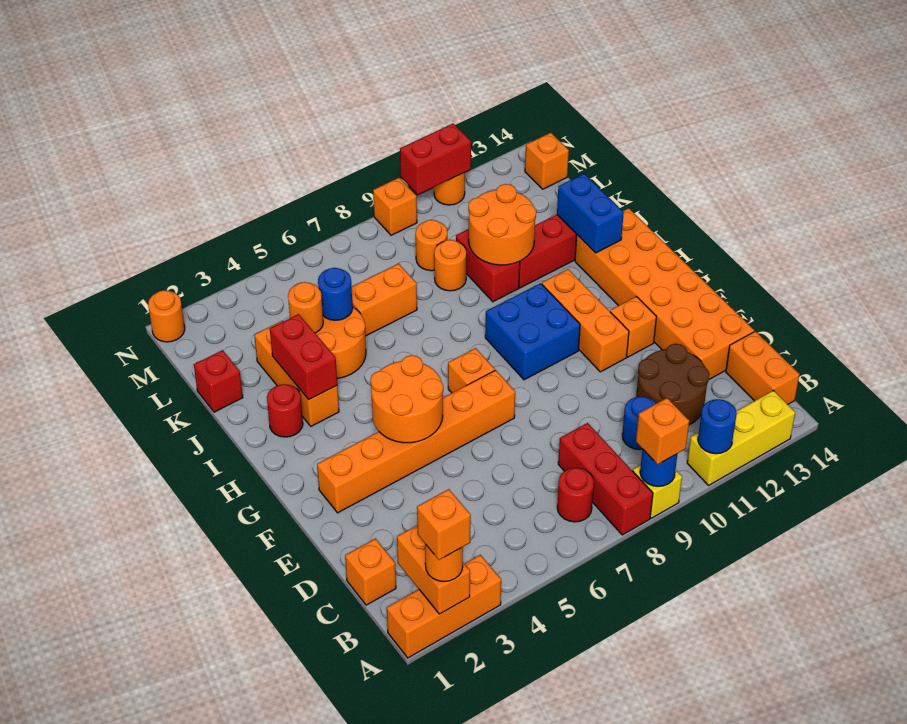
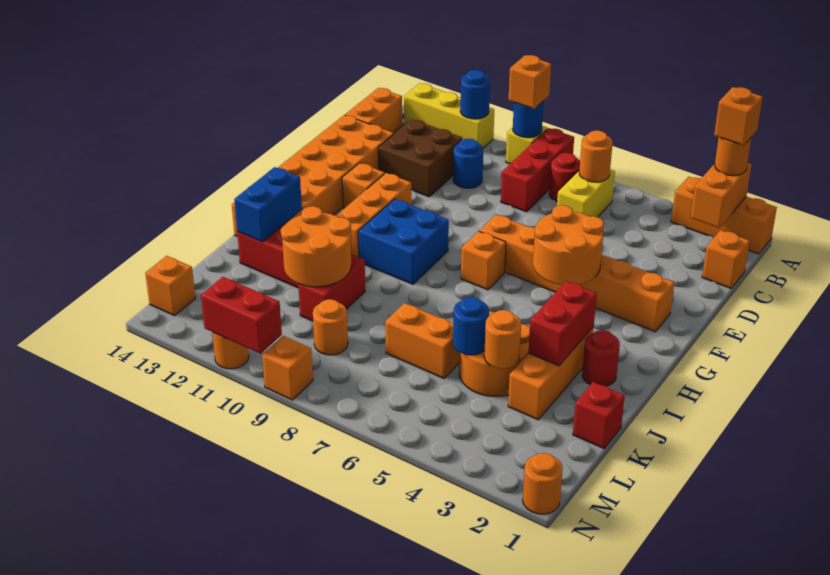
none -> yellow 1x2 brick [557,170,615,217]
brown 2x2 round brick [636,344,709,425] -> brown 2x2 brick [378,119,462,197]
orange 1x1 round brick [434,240,466,291] -> orange 1x1 round brick moved to [579,131,613,182]

